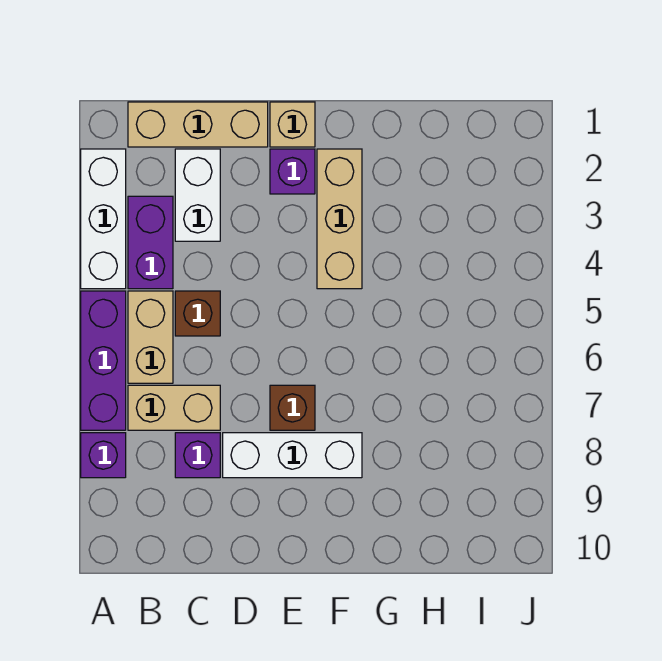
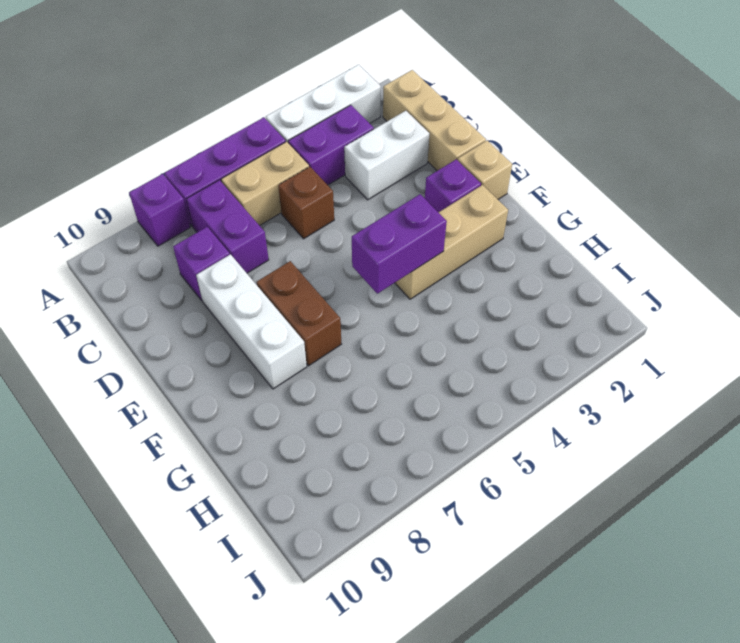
tan 1x2 brick [128,385,220,430] -> purple 1x2 brick [186,180,269,273]
brown 1x1 brick [270,385,315,430] -> brown 1x2 brick [257,261,341,366]
none -> purple 1x2 brick [352,194,447,294]

